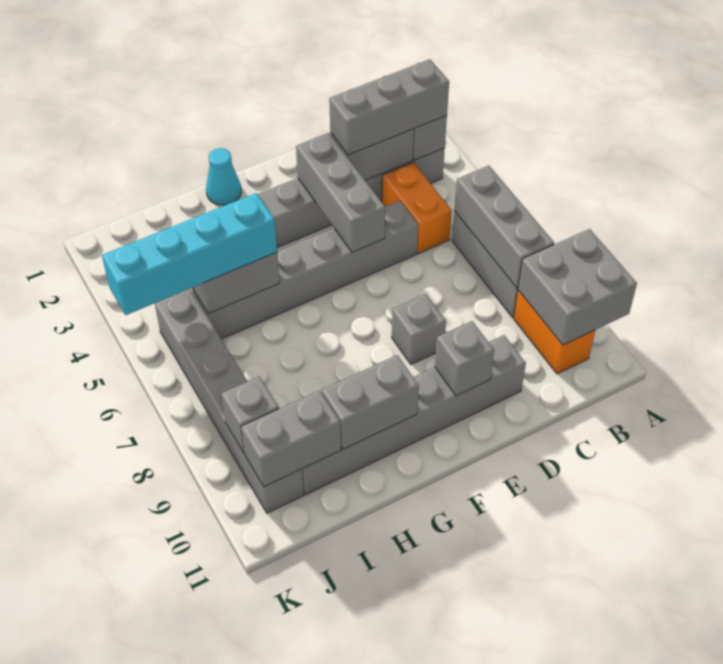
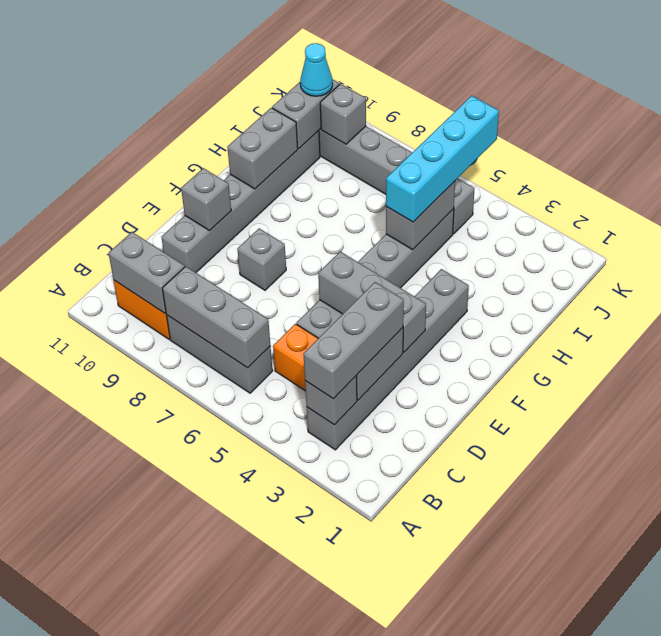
grey 2x2 brick [518,229,637,345] -> grey 1x2 brick [109,232,185,313]
cyan 1x1 cone [206,148,241,205] -> cyan 1x1 cone moved to [300,43,333,96]

